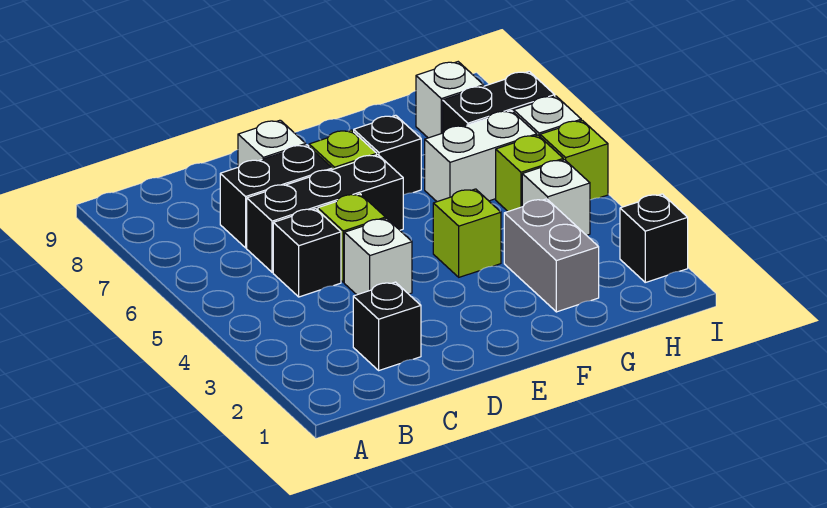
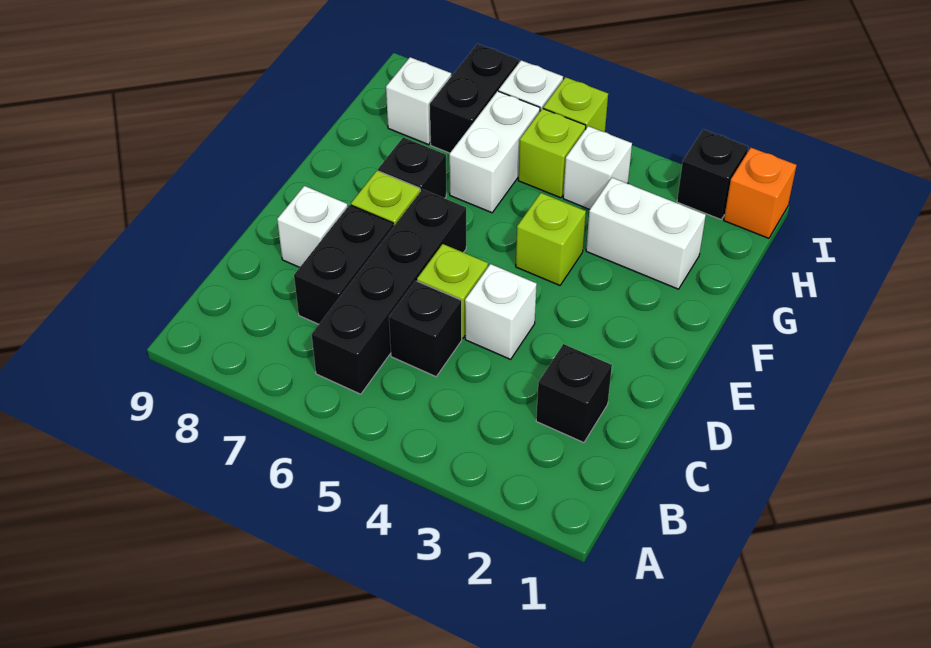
black 1x3 brick [247,155,403,272] -> black 1x4 brick [312,189,466,394]
grey 1x2 brick [504,199,599,312] -> white 1x2 brick [586,178,706,289]
none -> orange 1x1 brick [724,148,796,238]

